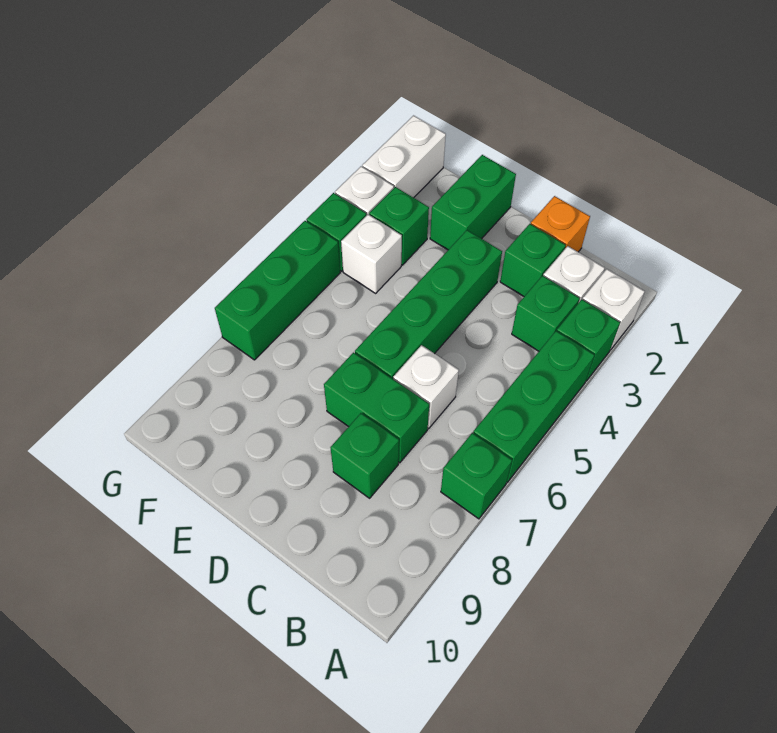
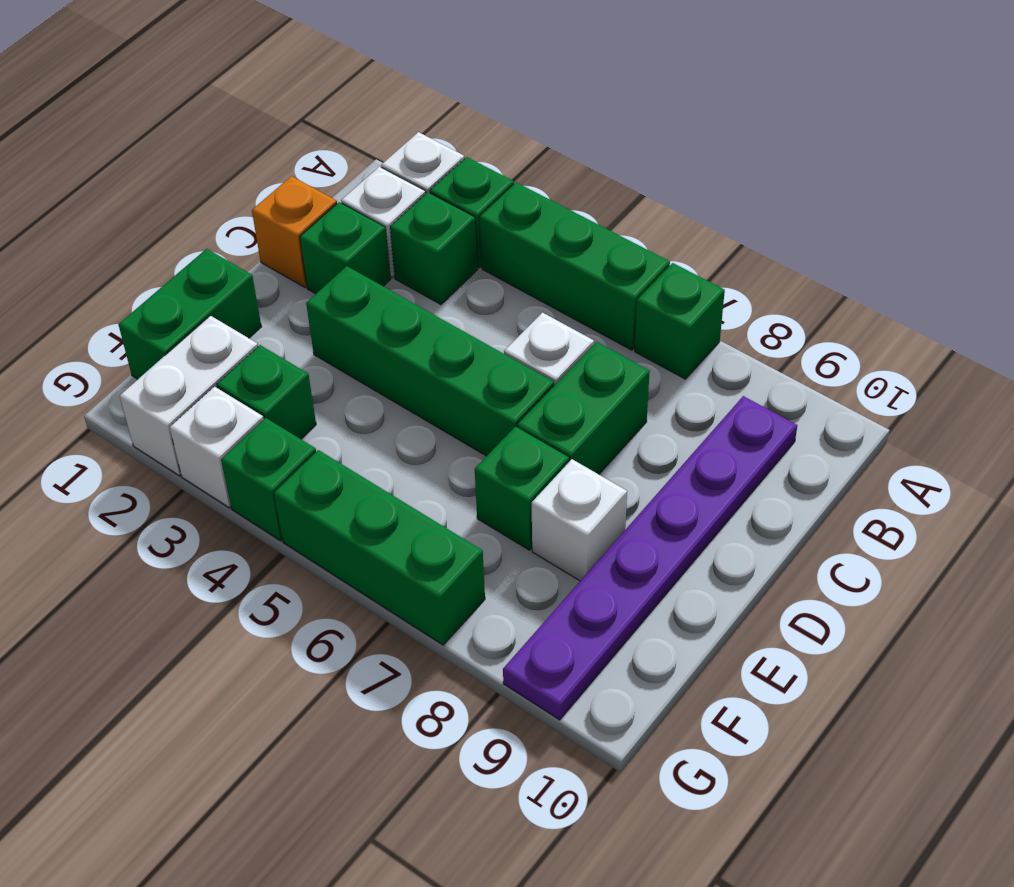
none -> purple 1x6 plate [503,396,797,720]
green 1x1 brick [331,413,399,498] -> green 1x1 brick moved to [475,427,569,550]
green 1x2 brick [430,155,516,250] -> green 1x2 brick turned to [118,249,261,379]
white 1x1 brick [341,215,402,293] -> white 1x1 brick moved to [532,459,627,581]
white 1x2 brick [362,116,446,198] -> white 1x2 brick turned to [120,316,258,476]

